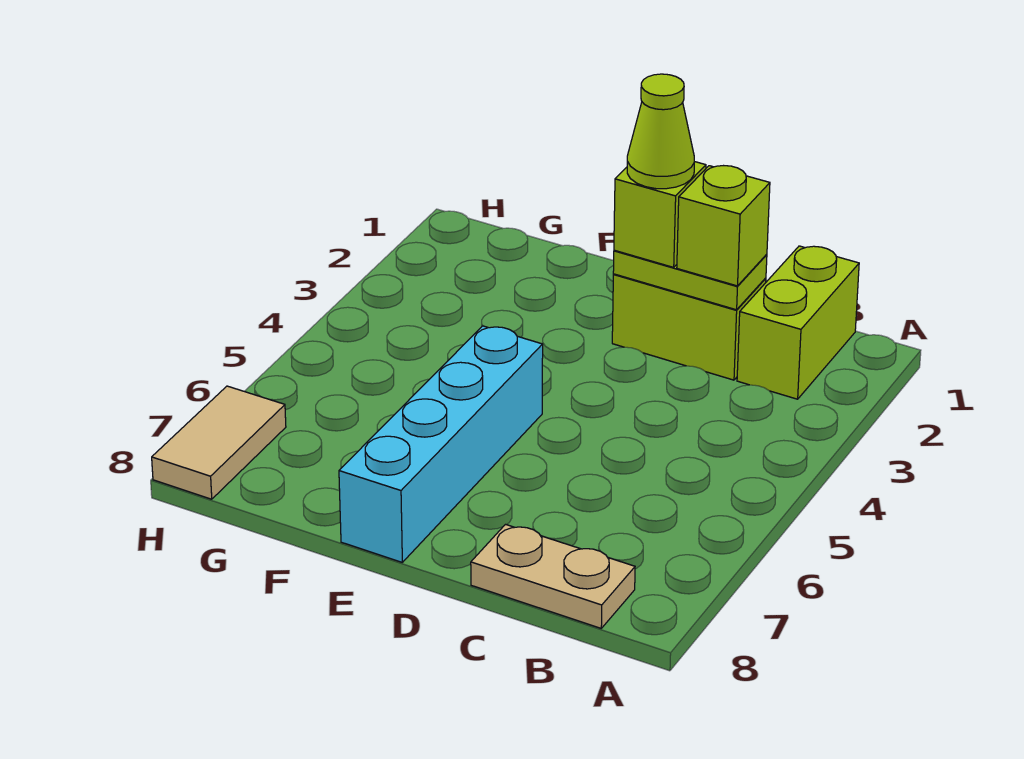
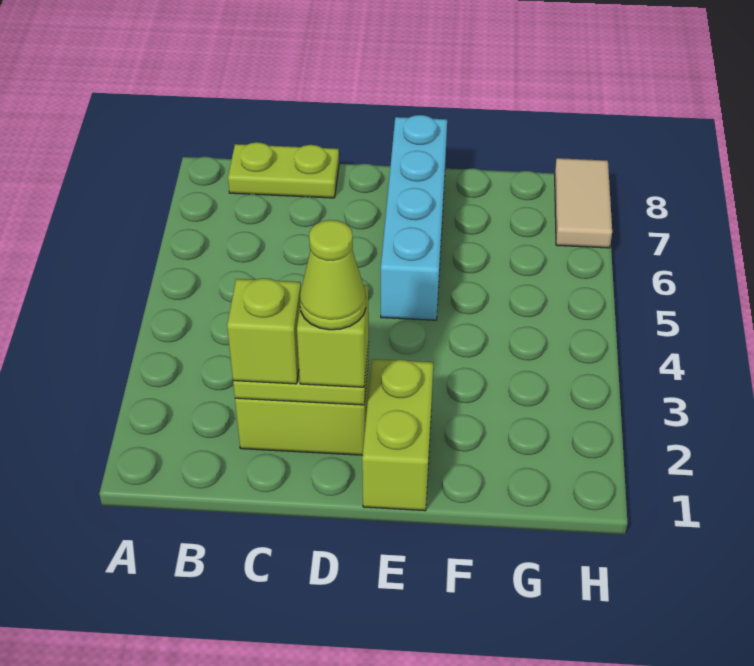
lime 1x2 brick [737,246,859,399] -> lime 1x2 brick moved to [362,359,433,511]
tan 1x2 plate [471,525,635,628] -> lime 1x2 plate [228,142,339,198]

